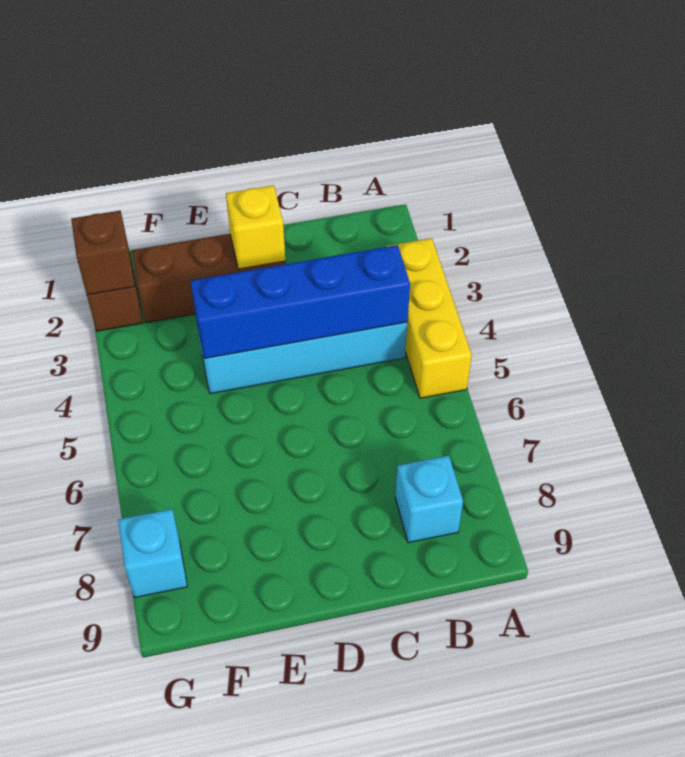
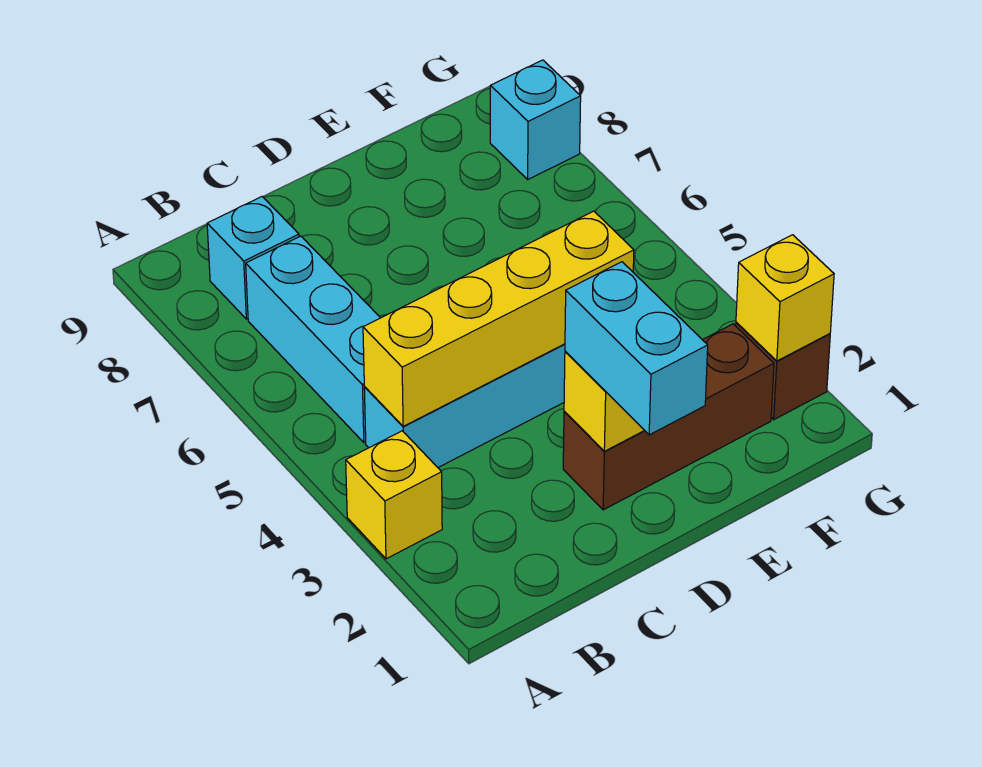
yellow 1x3 brick [386,238,472,398] -> yellow 1x1 brick [346,431,442,559]
blue 1x4 brick [191,245,410,359] -> yellow 1x4 brick [363,211,634,426]
none -> cyan 1x3 brick [246,236,380,443]
none -> cyan 1x2 brick [565,262,708,435]
brown 1x1 brick [71,211,135,295] -> yellow 1x1 brick [736,235,834,361]

